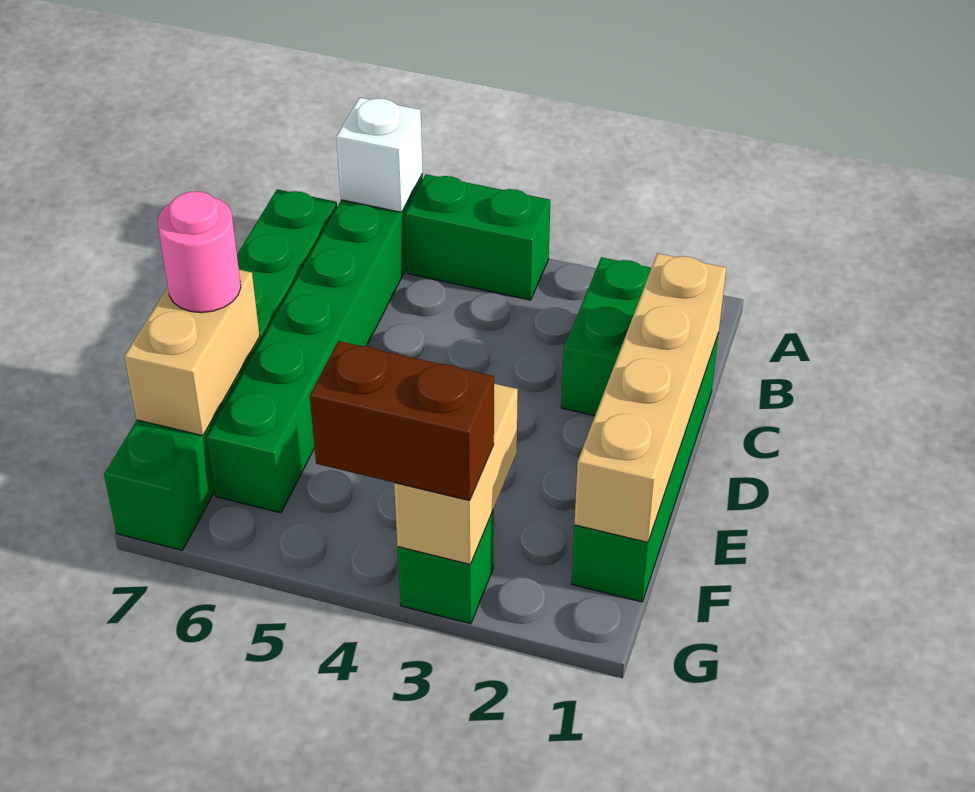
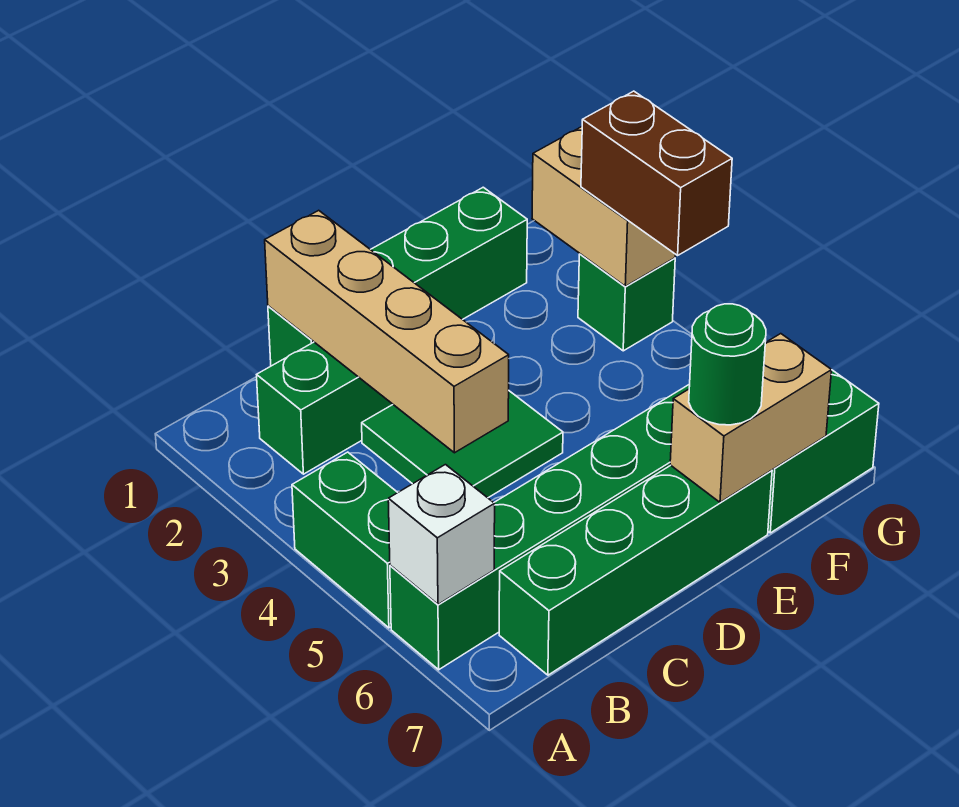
tan 1x4 brick [574,253,726,542] -> tan 1x4 brick turned to [265,210,509,453]
none -> green 2x2 tile [362,391,563,498]
pink 1x1 round brick [158,191,241,313] -> green 1x1 round brick [689,304,766,425]
tan 1x2 brick [394,384,518,564] -> tan 1x2 brick turned to [532,127,675,286]

